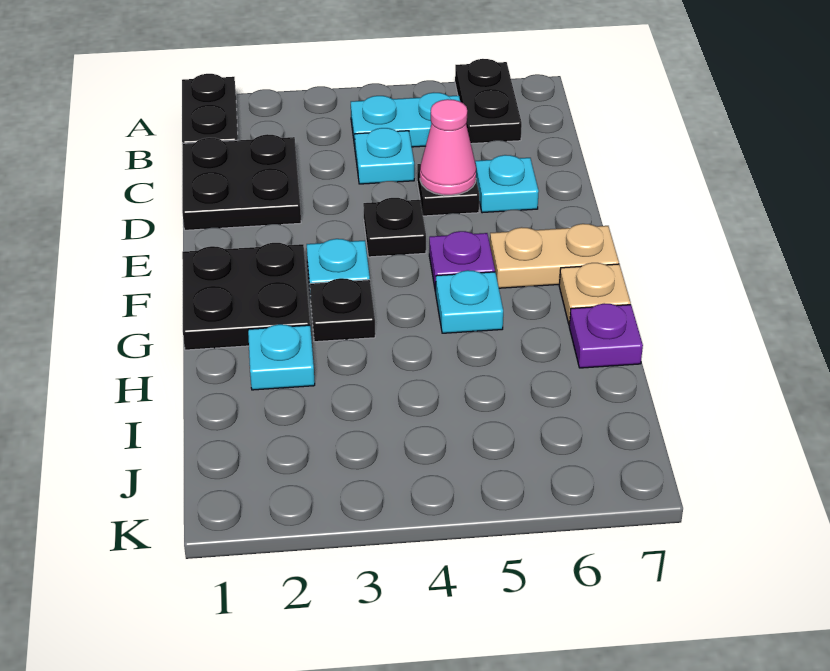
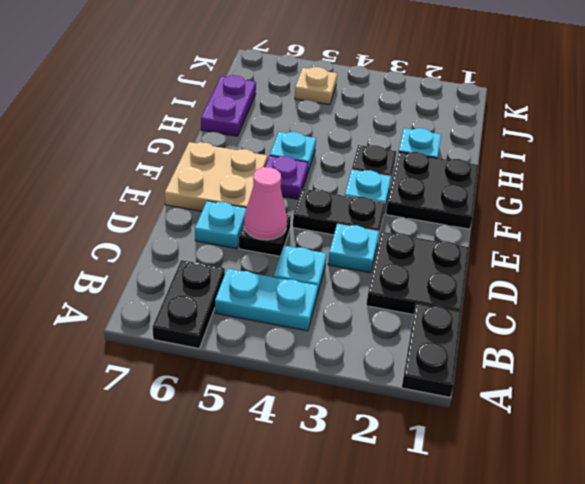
none -> cyan 1x1 plate [328,224,379,273]
black 1x1 plate [363,198,426,257] -> black 1x2 plate [293,189,385,238]
tan 1x2 plate [490,224,619,288] -> tan 2x2 plate [165,142,267,211]
tan 1x1 plate [559,263,631,325] -> tan 1x1 plate moved to [295,67,337,105]
purple 1x1 plate [569,303,643,368] -> purple 1x2 plate [201,75,256,136]

